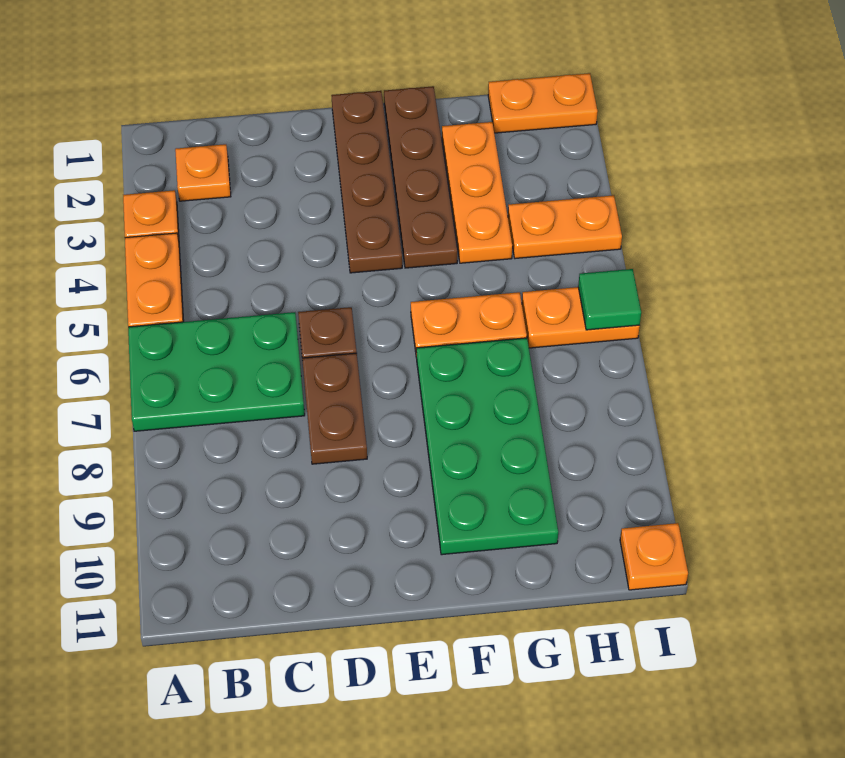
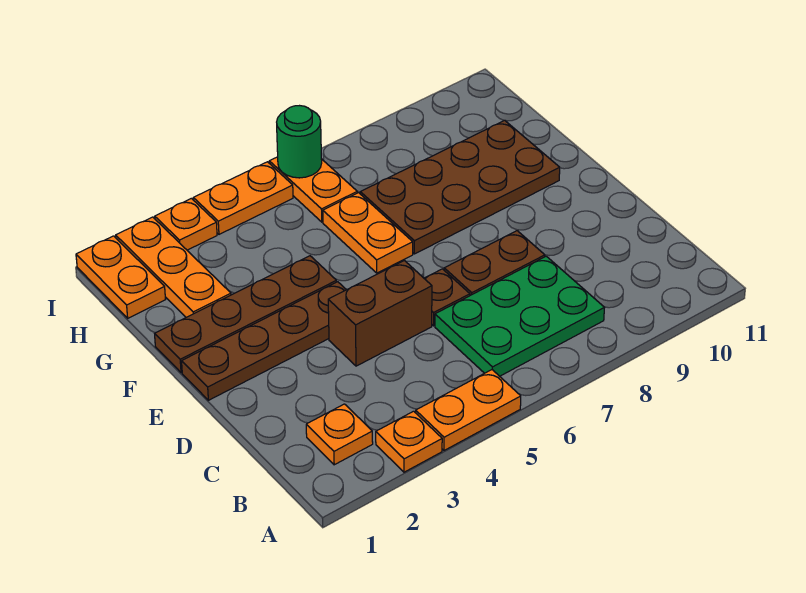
green 2x3 plate [128,312,305,431] -> green 2x3 plate turned to [435,256,604,376]
none -> brown 1x2 brick [328,261,432,366]
green 2x4 plate [416,338,558,555] -> brown 2x4 plate [360,120,560,254]
orange 1x3 plate [442,122,512,263] -> orange 1x3 plate turned to [116,217,231,317]
orange 1x2 plate [508,195,622,259] -> orange 1x2 plate turned to [193,162,293,234]
green 1x1 tile [578,269,641,330] -> green 1x1 round brick [277,106,322,178]
orange 1x1 plate [620,523,688,590] -> orange 1x1 plate moved to [155,198,217,250]

